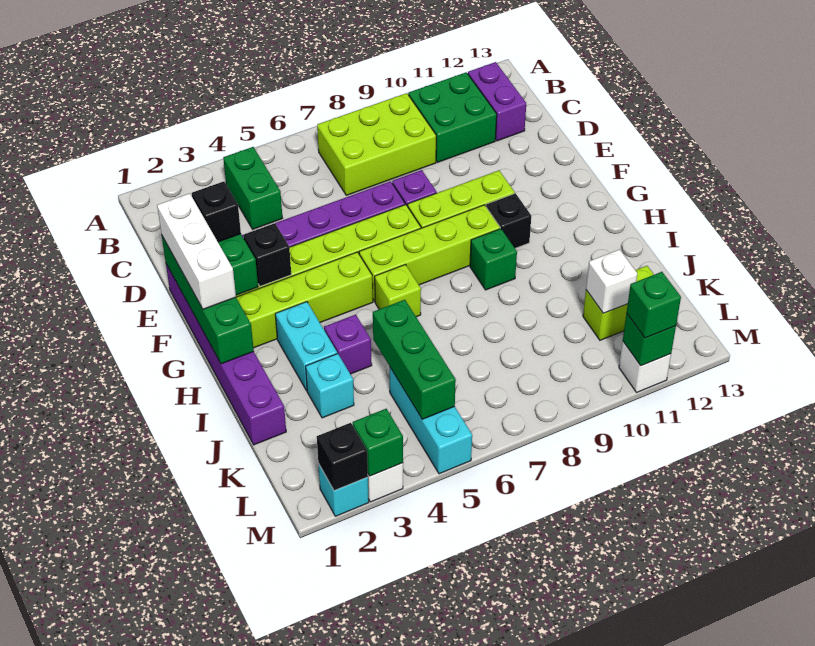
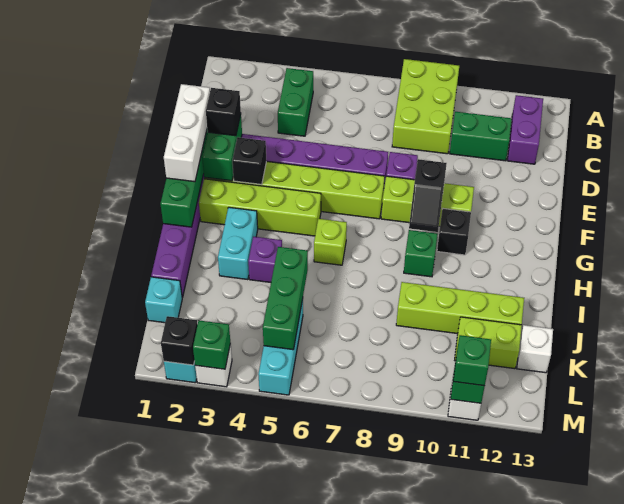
lime 2x3 brick [317,93,436,195] -> lime 2x3 brick turned to [392,59,459,154]
green 2x2 brick [408,72,497,162] -> green 1x2 brick [450,112,512,161]
none -> black 1x2 slope [409,159,447,232]
lime 1x4 brick [359,205,500,302] -> lime 1x4 brick moved to [396,282,524,334]
cyan 1x1 brick [306,353,354,418] -> cyan 1x1 brick moved to [145,277,182,323]
white 1x1 brick [586,250,637,313] -> white 1x1 brick moved to [517,325,553,373]

